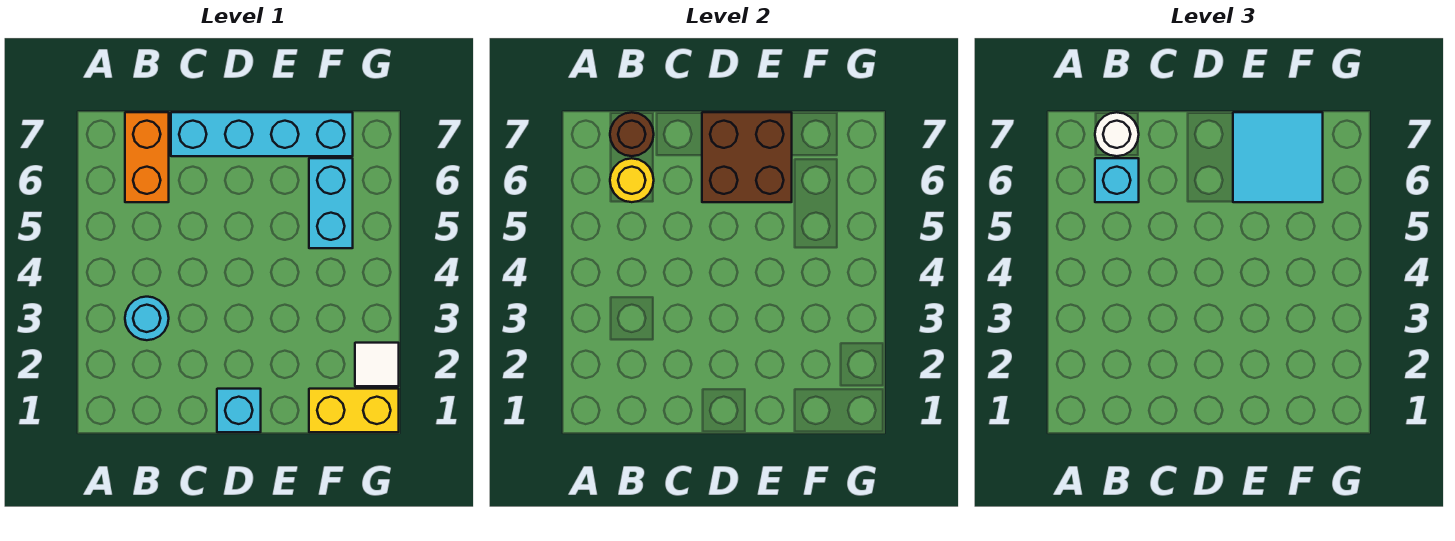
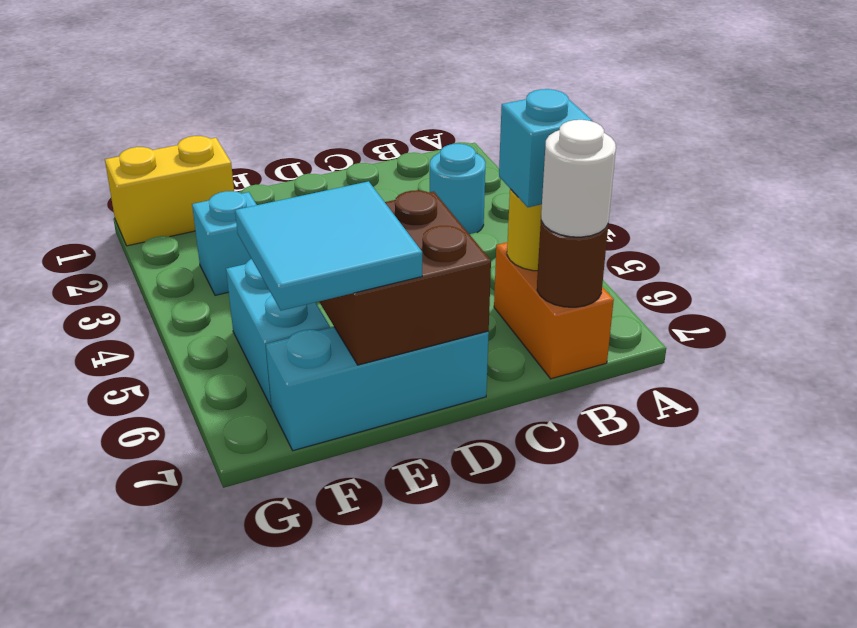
cyan 1x4 brick [171,112,353,156] -> cyan 1x3 brick [266,327,489,451]
cyan 1x1 brick [217,389,261,432] -> cyan 1x1 brick moved to [192,191,257,295]
white 1x1 tile [355,343,399,386] -> none

